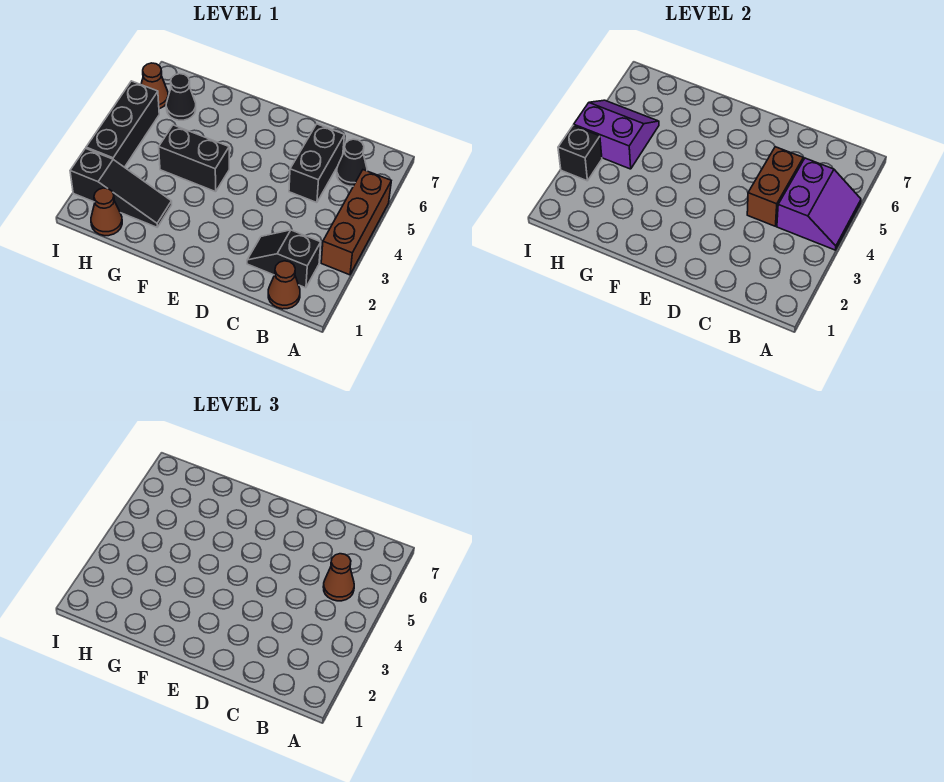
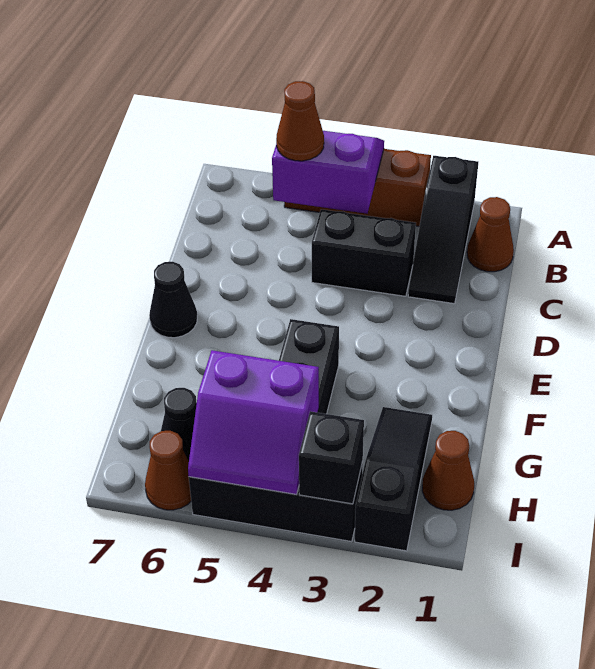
black 1x2 slope [247,230,321,288] -> black 1x3 slope [408,156,478,304]
black 1x1 cone [337,139,367,186] -> black 1x1 cone moved to [149,262,197,338]
brown 1x2 brick [747,147,803,226] -> none
black 1x2 brick [289,124,344,203] -> black 1x2 brick moved to [312,209,416,296]
purple 2x2 slope [574,100,659,169] -> purple 2x2 slope turned to [188,350,319,494]

